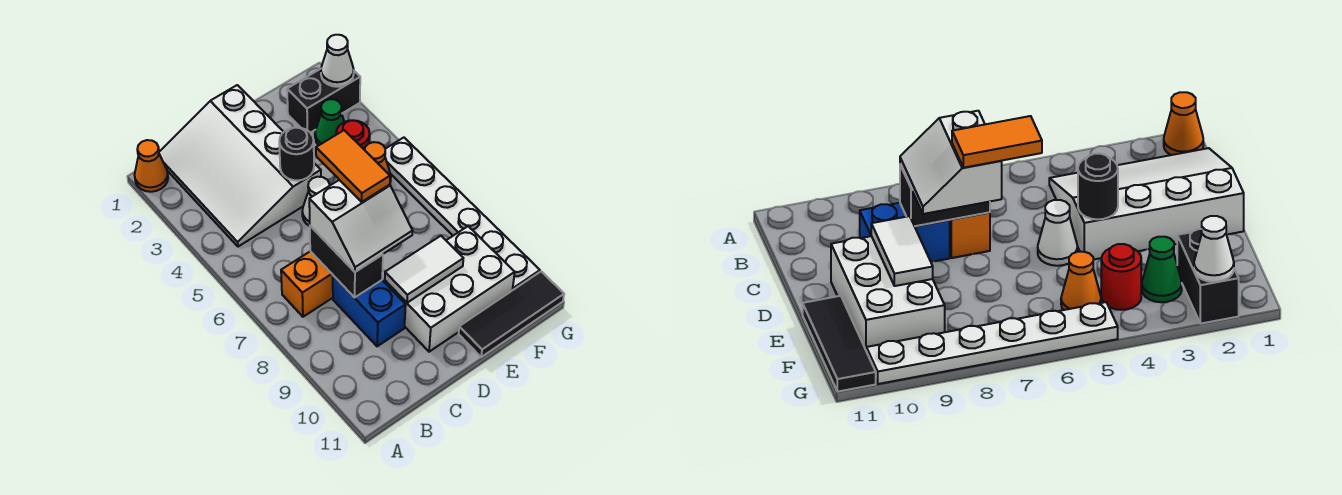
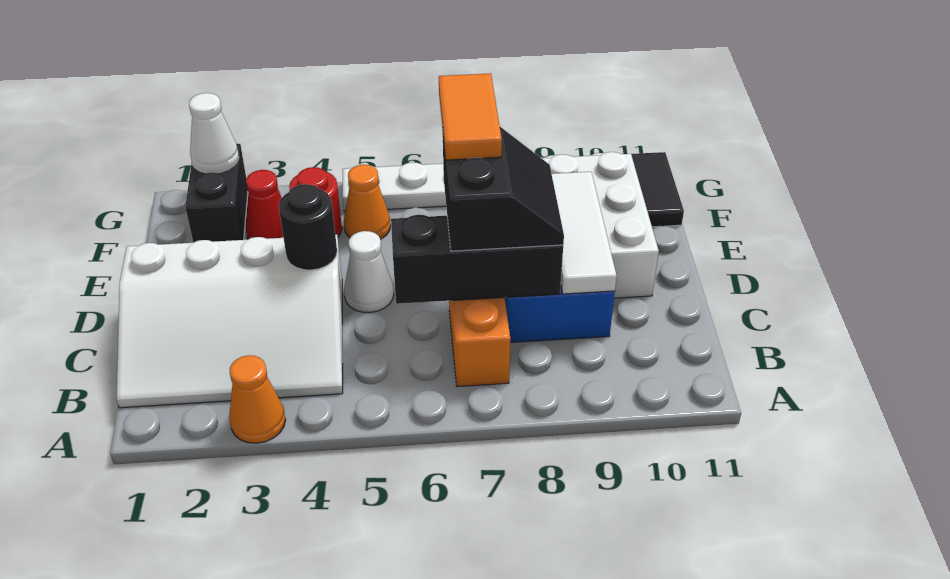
orange 1x1 cone [135,140,168,192] -> orange 1x1 cone moved to [229,355,285,443]
black 1x2 brick [310,226,383,298] -> black 1x3 brick [391,215,563,304]
white 2x2 slope [309,180,413,272] -> black 2x2 slope [442,127,564,251]
orange 1x2 tile [316,130,390,202] -> orange 1x2 tile turned to [439,73,502,160]
white 1x2 tile [385,236,463,303] -> white 1x3 tile [552,172,617,294]
black 1x3 tile [459,271,564,357] -> black 1x2 tile [631,152,684,227]
green 1x1 cone [315,99,344,146] -> red 1x1 cone [245,170,283,239]

